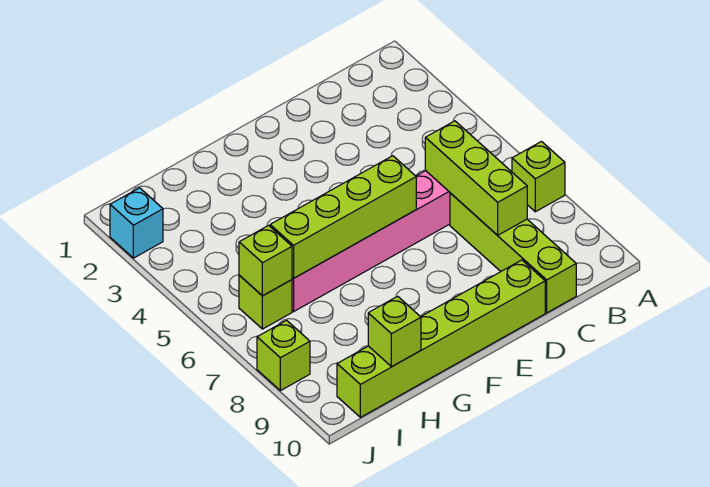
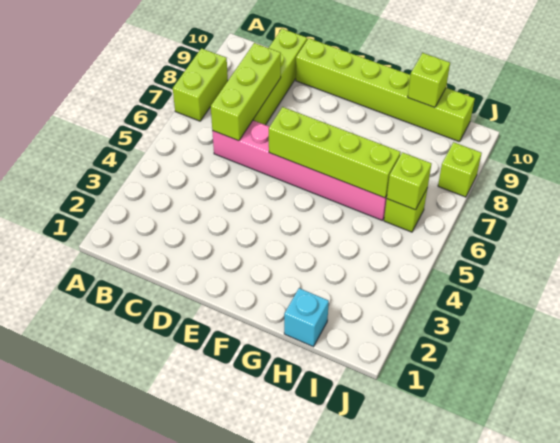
lime 1x1 brick [512,142,565,212] -> lime 1x2 brick [173,48,228,121]
cyan 1x1 brick [110,188,163,258] -> cyan 1x1 brick moved to [284,288,329,347]

